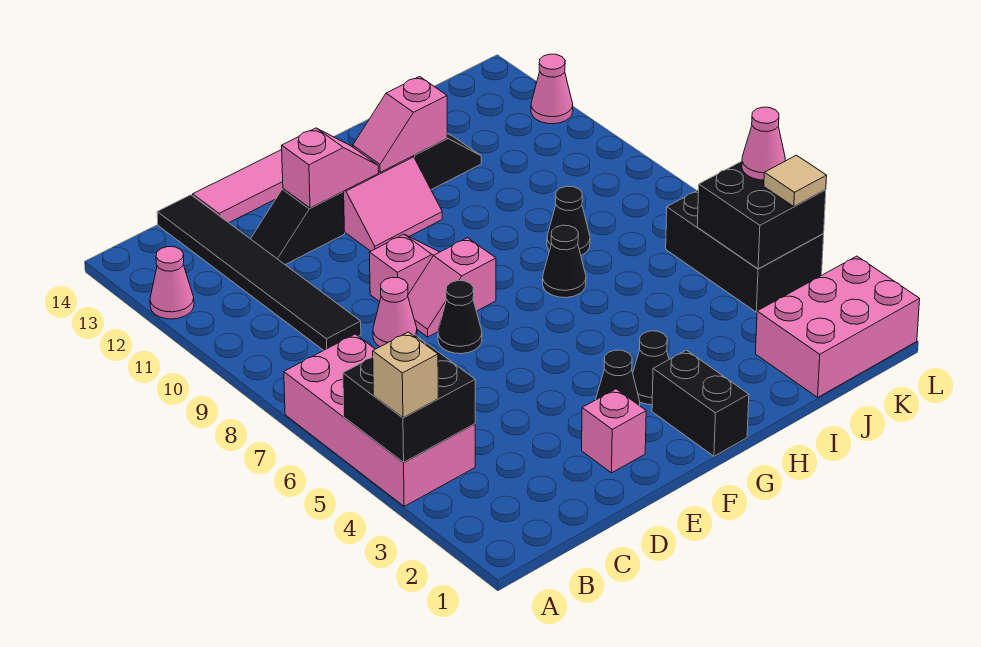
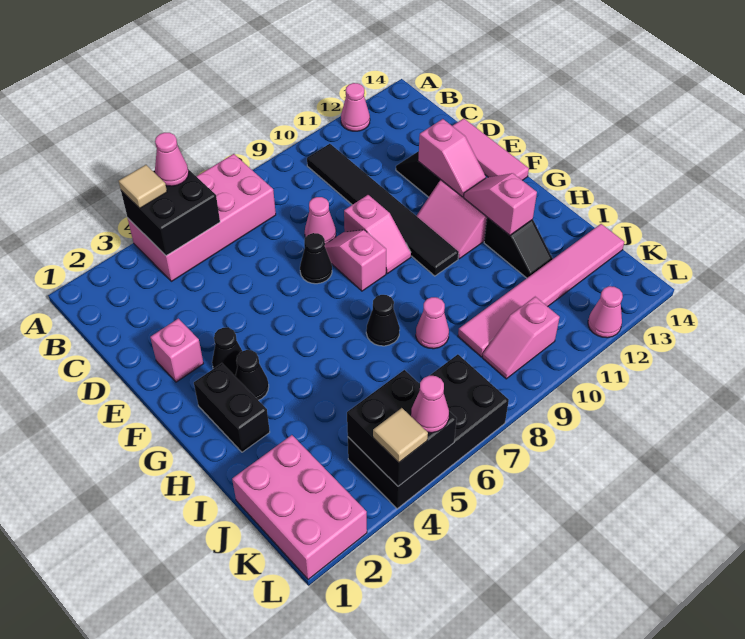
tan 1x1 brick [373,332,438,418] -> tan 1x1 tile [119,165,167,208]
none -> pink 1x1 cone [155,133,189,186]
black 1x6 tile [157,195,361,350] -> black 1x6 tile turned to [307,144,459,276]
black 1x2 brick [652,350,749,456] -> black 1x2 brick turned to [194,363,270,452]
black 1x1 cone [547,186,590,255] -> pink 1x1 cone [416,297,449,349]
none -> pink 1x6 tile [458,224,624,357]
black 2x3 brick [666,190,824,312] -> black 2x4 brick [348,354,509,509]
none -> pink 1x2 slope [483,297,560,379]

